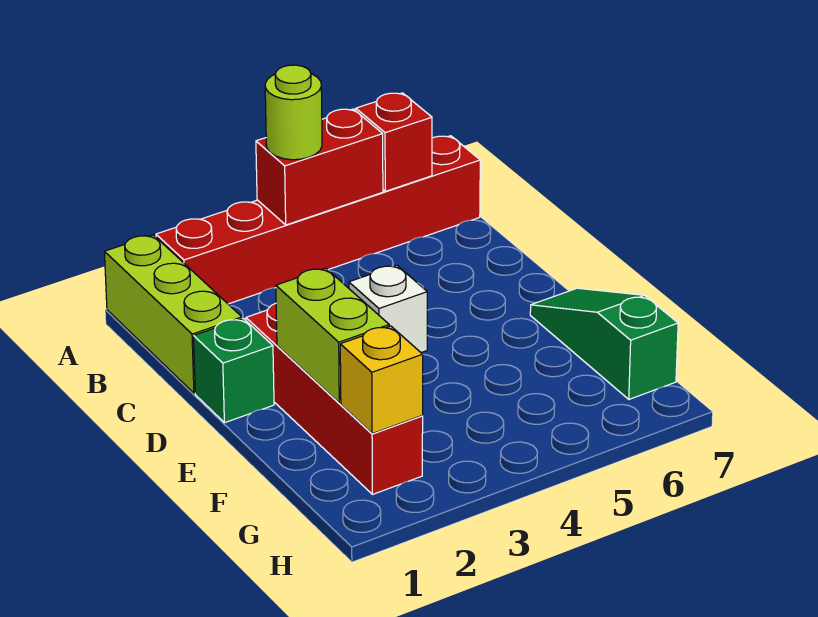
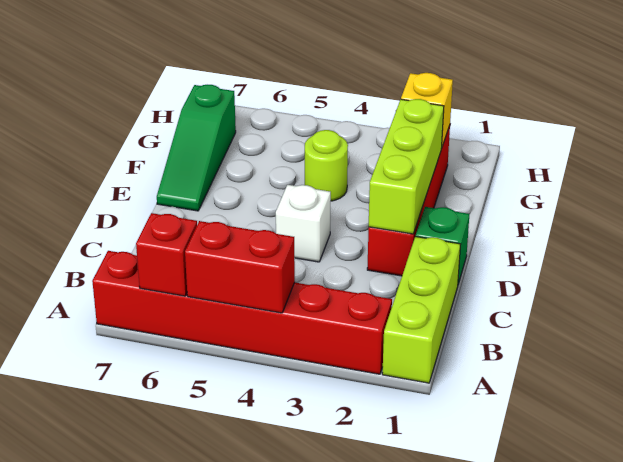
lime 1x1 round brick [265,65,322,160] -> lime 1x1 round brick moved to [305,130,348,201]
lime 1x2 brick [276,268,389,403] -> lime 1x3 brick [369,99,444,234]

